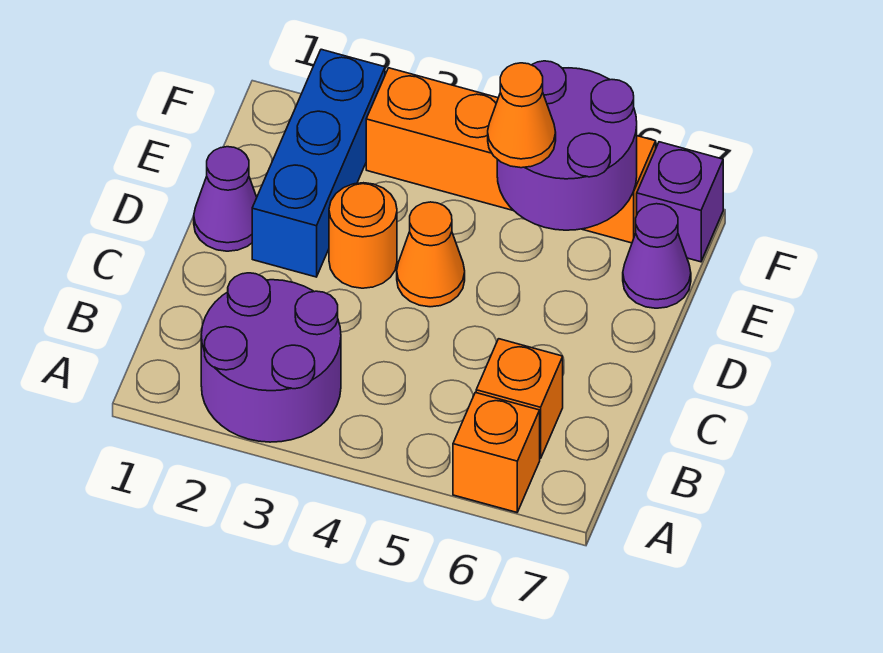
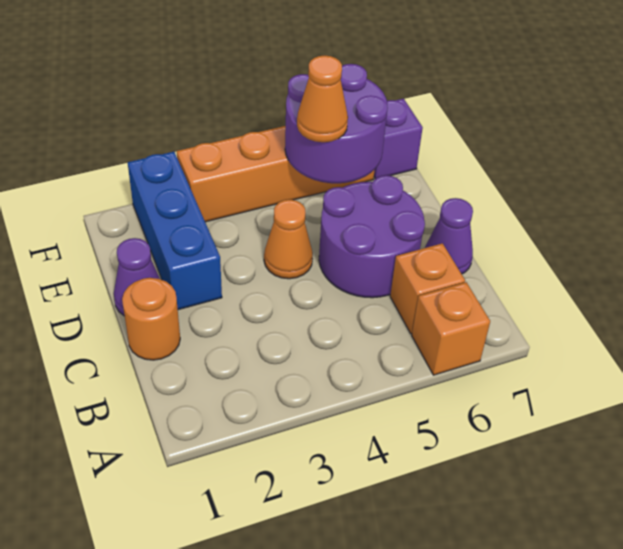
purple 2x2 round brick [201,273,341,442] -> purple 2x2 round brick moved to [319,175,425,298]
orange 1x1 round brick [329,183,397,288] -> orange 1x1 round brick moved to [122,278,180,360]
purple 1x1 cone [623,204,691,308] -> purple 1x1 cone moved to [425,198,473,274]

